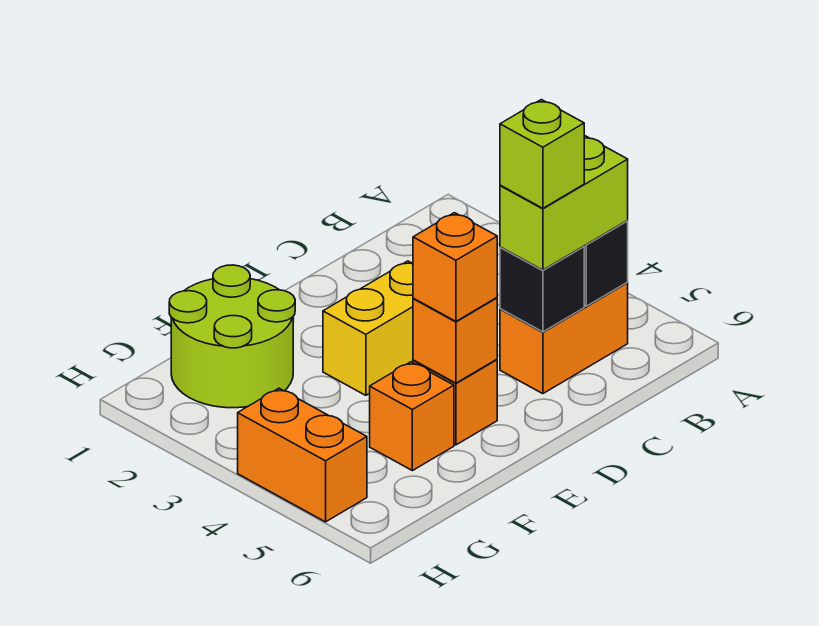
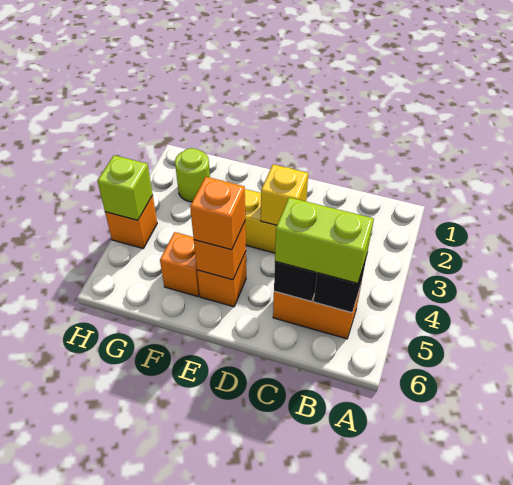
lime 1x1 brick [500,100,584,208] -> lime 1x1 brick moved to [97,155,153,220]
none -> yellow 1x1 brick [261,164,308,225]
lime 2x2 round brick [169,265,295,408] -> lime 1x1 round brick [175,148,210,202]
orange 1x2 brick [238,388,367,522] -> orange 1x1 brick [105,196,157,248]

